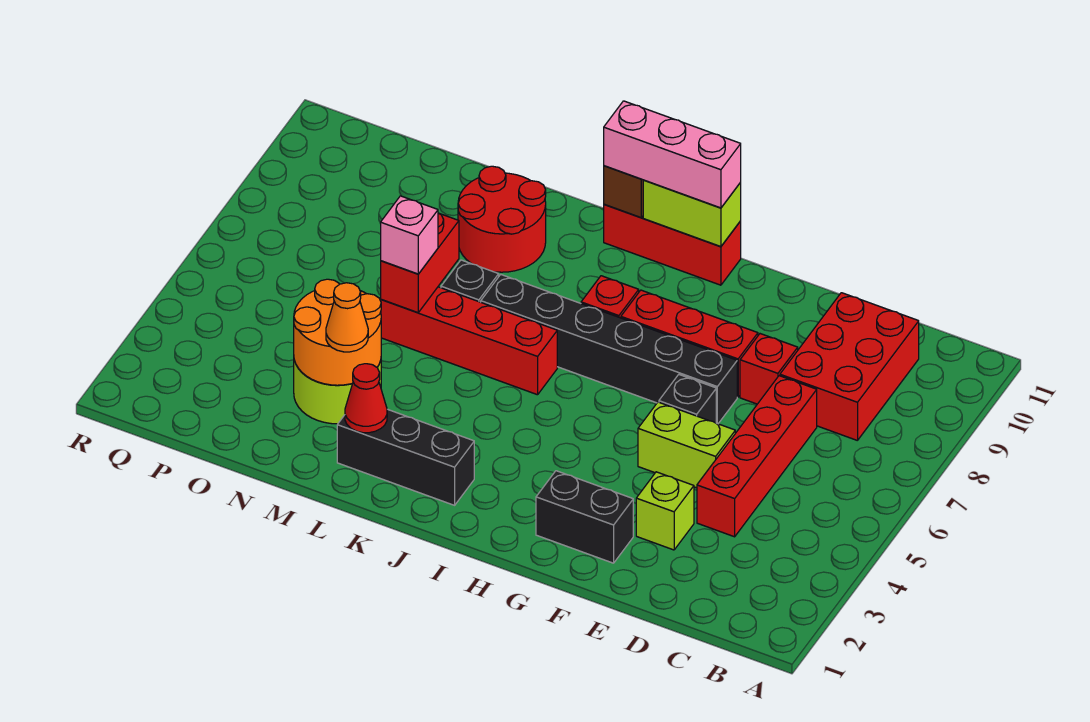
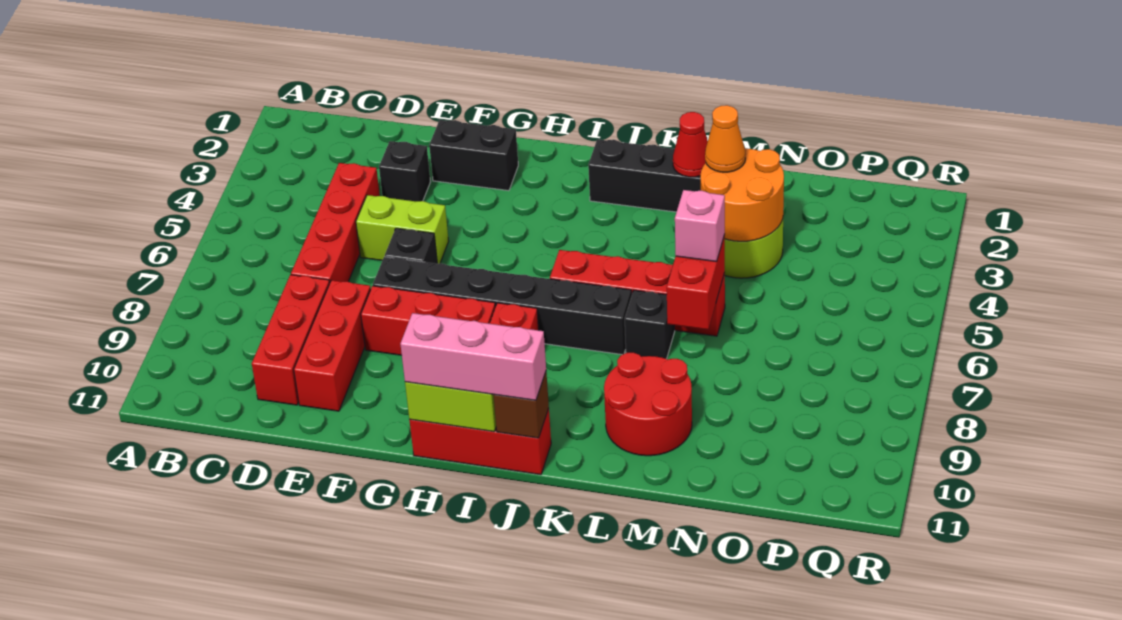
red 2x3 brick [780,293,919,441] -> red 1x3 brick [252,275,330,405]
lime 1x1 brick [636,472,694,550] -> black 1x1 brick [379,141,431,201]
red 1x1 brick [740,334,798,404] -> red 1x3 brick [294,280,371,411]

